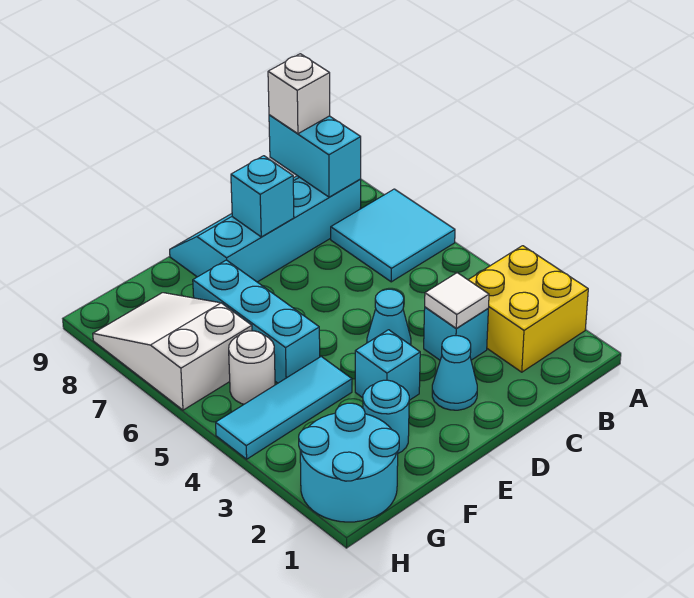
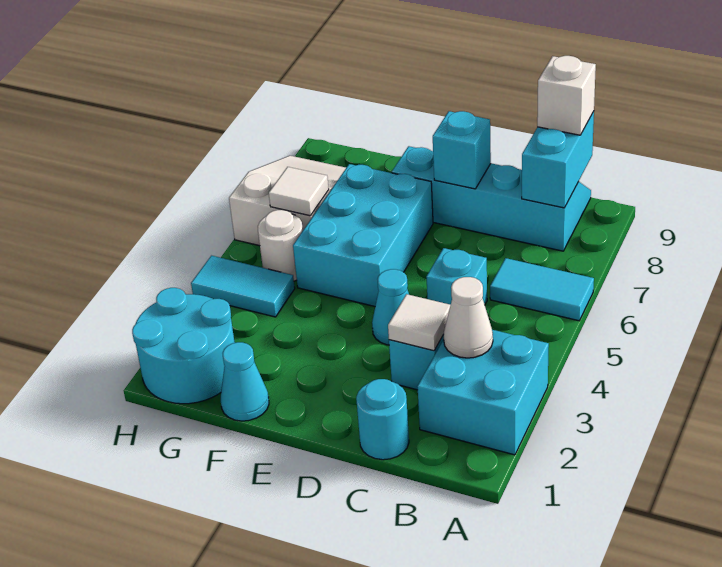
yellow 2x2 brick [468,246,588,372] -> cyan 2x2 brick [417,330,549,455]
cyan 2x2 tile [331,189,455,282] -> cyan 1x2 tile [490,258,594,321]
none -> white 1x1 cone [444,277,493,358]
cyan 1x1 cone [432,336,477,410] -> cyan 1x1 cone moved to [221,342,269,421]
cyan 1x1 brick [355,330,420,400] -> cyan 1x1 brick moved to [426,248,487,305]
cyan 1x1 round brick [363,380,409,453] -> cyan 1x1 round brick moved to [356,379,409,460]
cyan 1x3 tile [216,357,352,459] -> cyan 1x2 tile [191,256,295,317]
cyan 1x3 brick [193,260,320,383] -> cyan 2x3 brick [293,164,433,306]
none -> white 1x1 tile [269,167,329,216]

